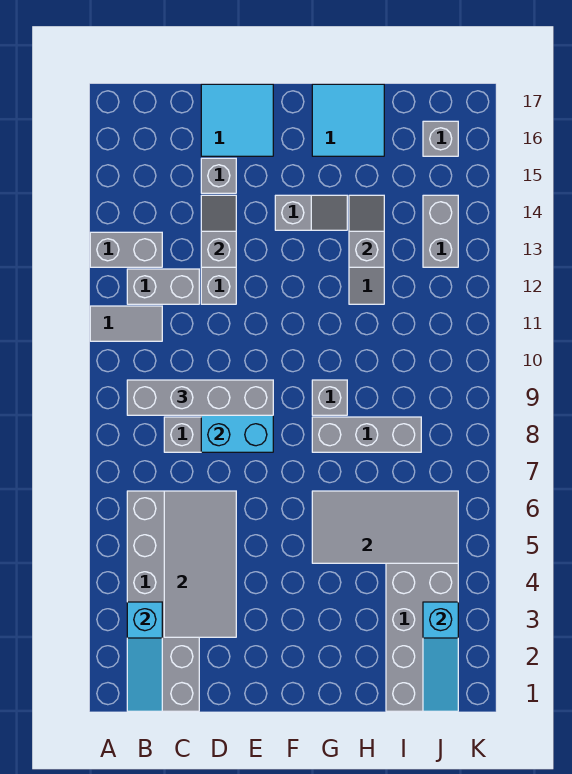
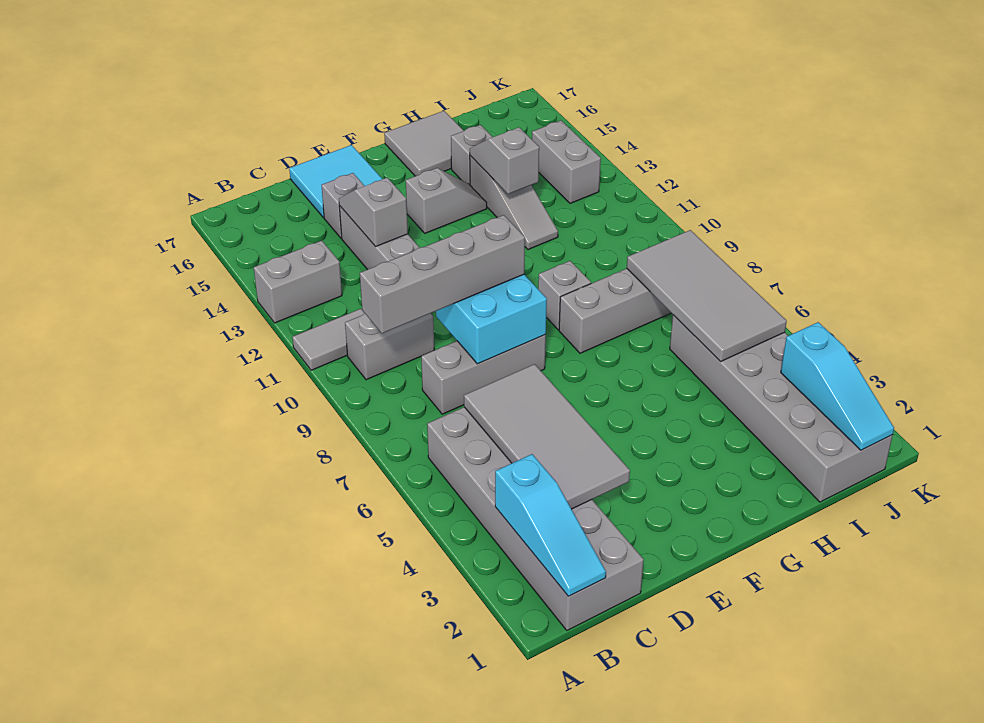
grey 1x2 brick [127,269,199,304] -> grey 1x2 brick moved to [345,313,434,380]
grey 2x4 tile [312,491,458,563] -> grey 2x4 tile turned to [627,230,787,361]
cyan 2x2 tile [312,84,384,156] -> grey 2x2 tile [384,111,464,176]
grey 1x1 brick [423,121,458,156] -> grey 1x1 brick moved to [451,125,493,185]

